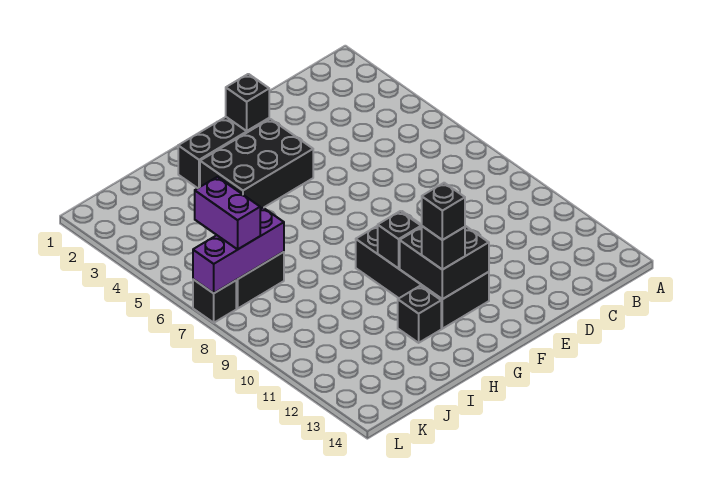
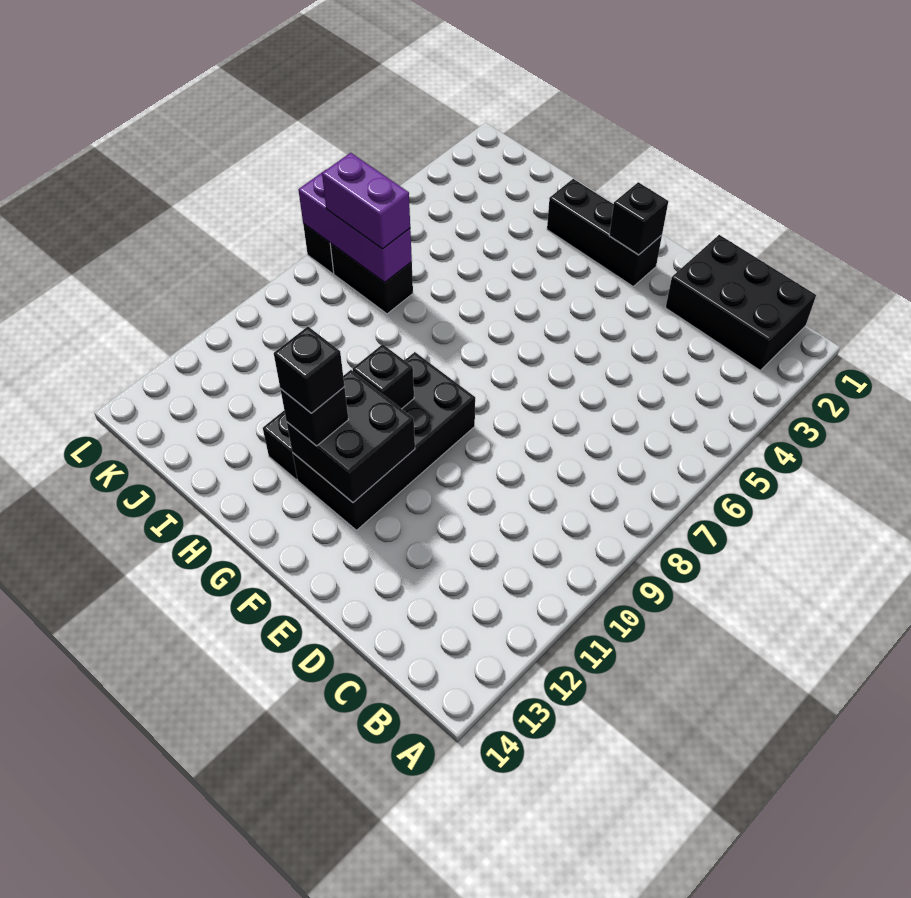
black 2x3 brick [200,119,313,209] -> black 2x3 brick moved to [666,235,816,370]
purple 1x2 brick [195,177,260,249] -> purple 1x2 brick turned to [322,153,410,249]

